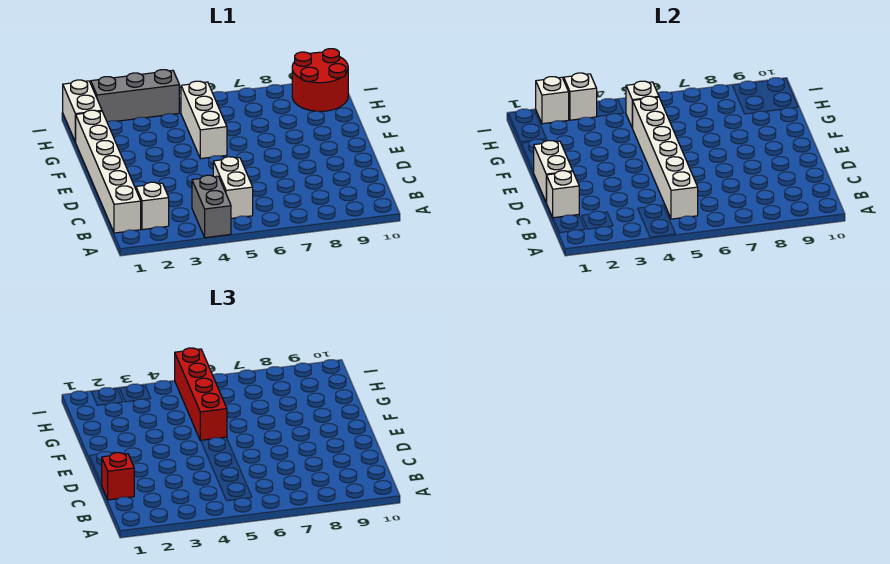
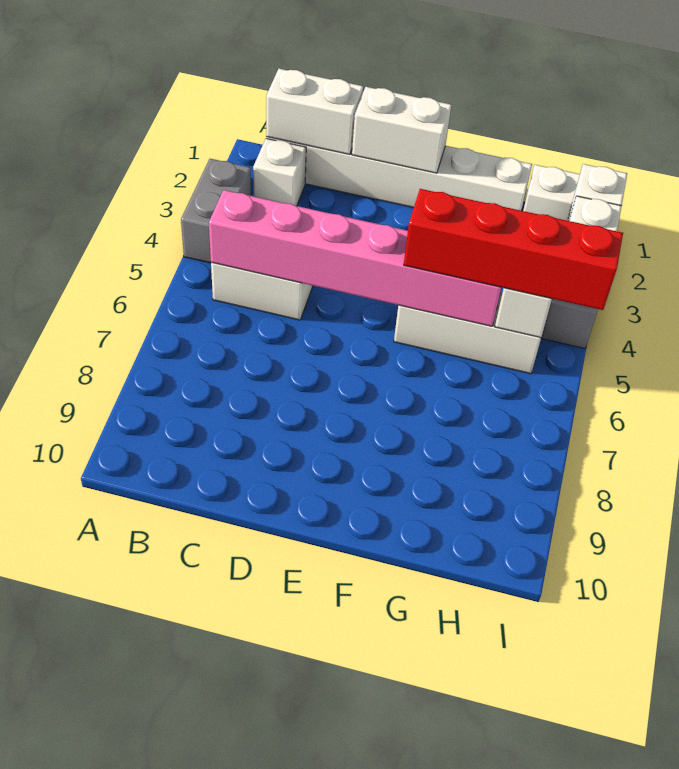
grey 1x2 brick [192,175,231,238] -> grey 1x2 brick turned to [181,159,251,263]
white 1x6 brick [633,96,698,219] -> pink 1x6 brick [209,190,502,326]
white 1x1 brick [546,171,579,218] -> white 1x2 brick [266,69,363,154]
red 1x1 brick [102,453,134,500] -> none
red 2x2 round brick [292,49,348,111] -> none

